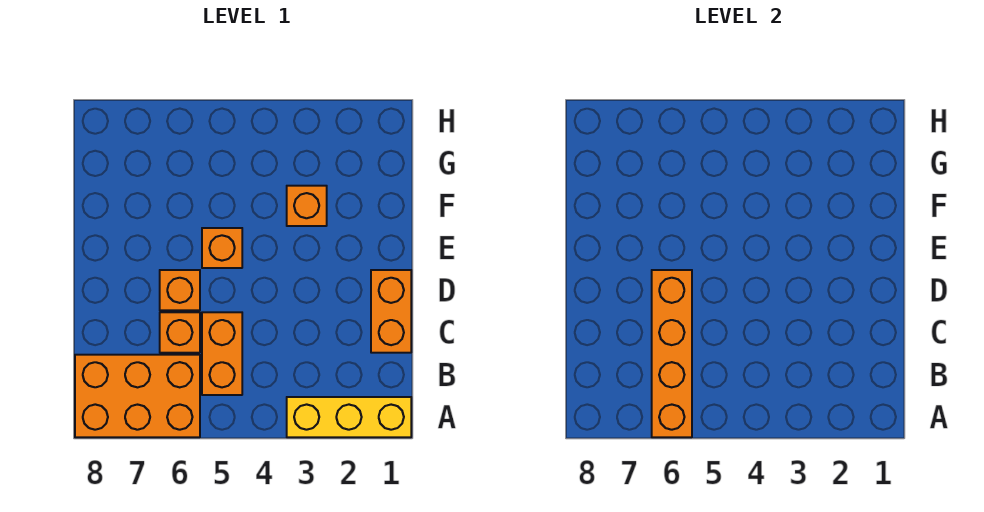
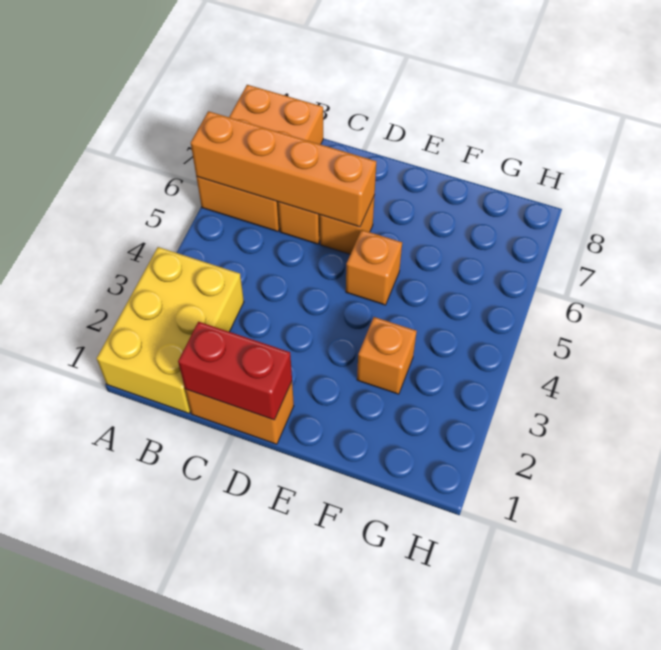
yellow 1x3 brick [287,397,411,437] -> yellow 2x3 brick [97,247,244,413]
orange 1x2 brick [202,312,242,395] -> none
none -> red 1x2 brick [178,322,292,420]

